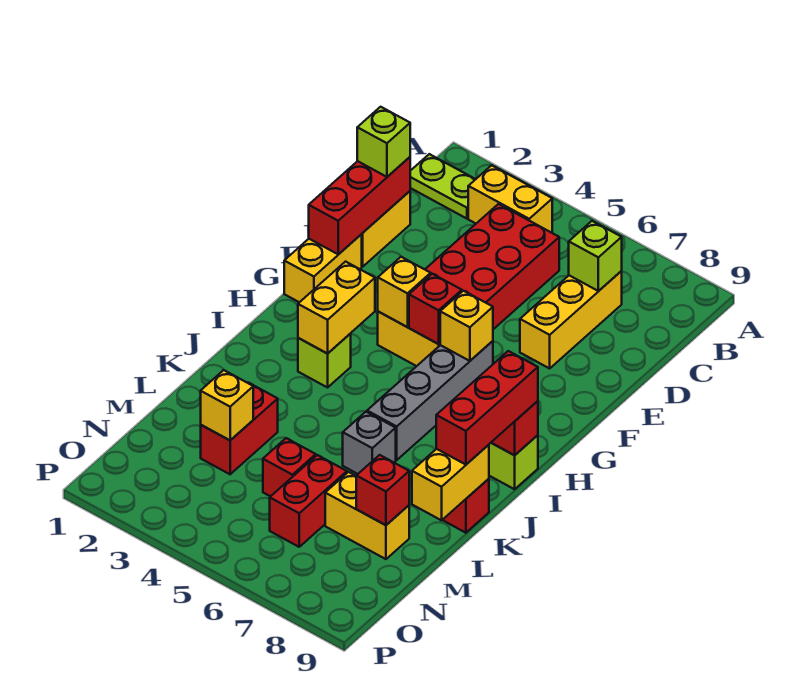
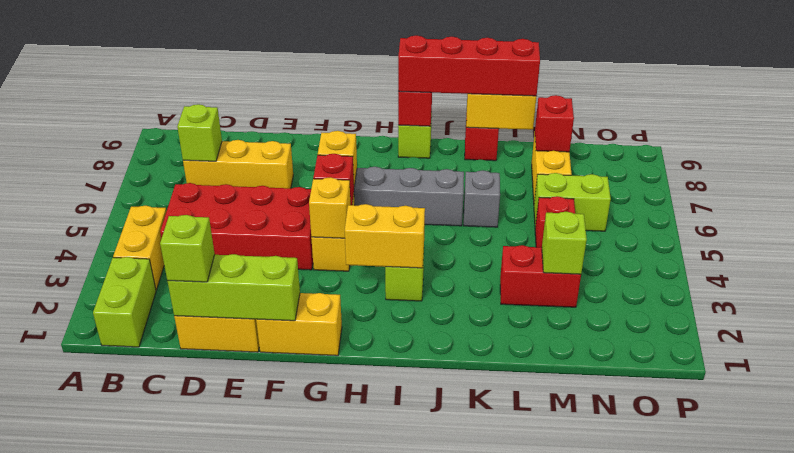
lime 1x2 plate [410,154,476,219] -> lime 1x2 brick [93,257,156,347]
red 1x3 brick [309,157,410,254] -> lime 1x3 brick [167,254,300,321]
red 1x3 brick [436,351,538,465] -> red 1x4 brick [398,35,540,96]
yellow 1x1 brick [201,370,253,440] -> lime 1x1 brick [542,212,587,274]
red 1x2 brick [270,455,347,547] -> lime 1x2 brick [534,173,611,231]

